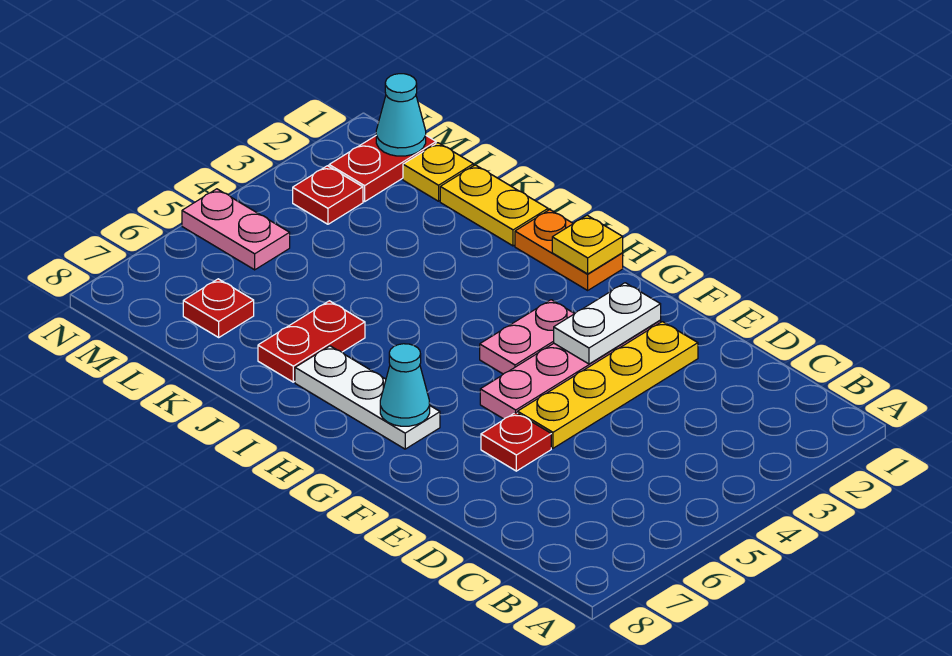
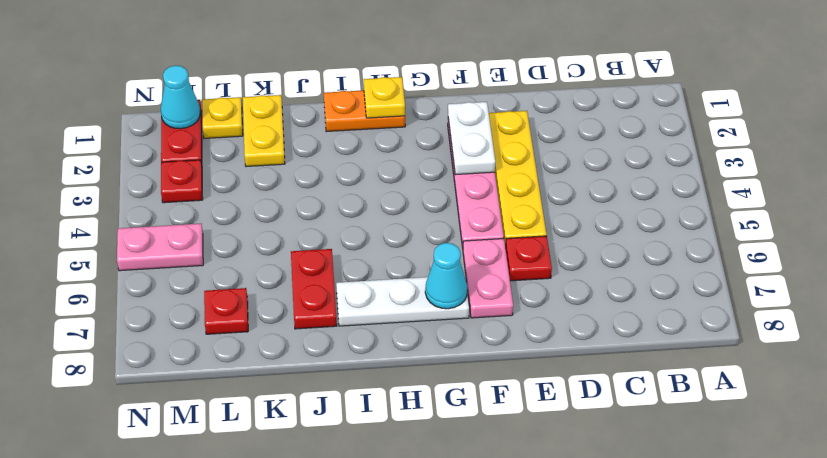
pink 1x2 plate [480,300,574,374] -> pink 1x2 plate moved to [463,239,513,318]
yellow 1x2 plate [440,165,548,246] -> yellow 1x2 plate turned to [243,95,285,167]

